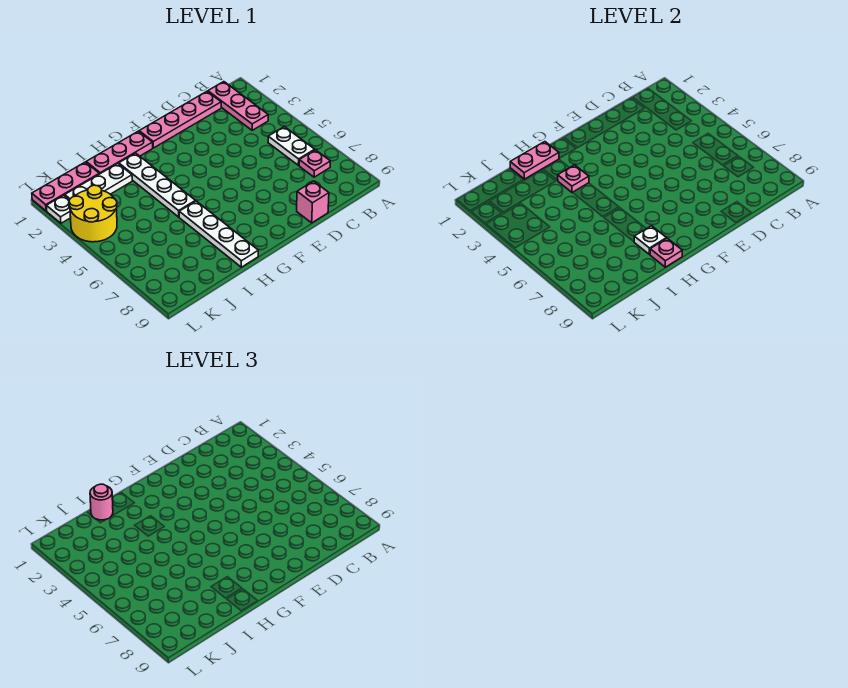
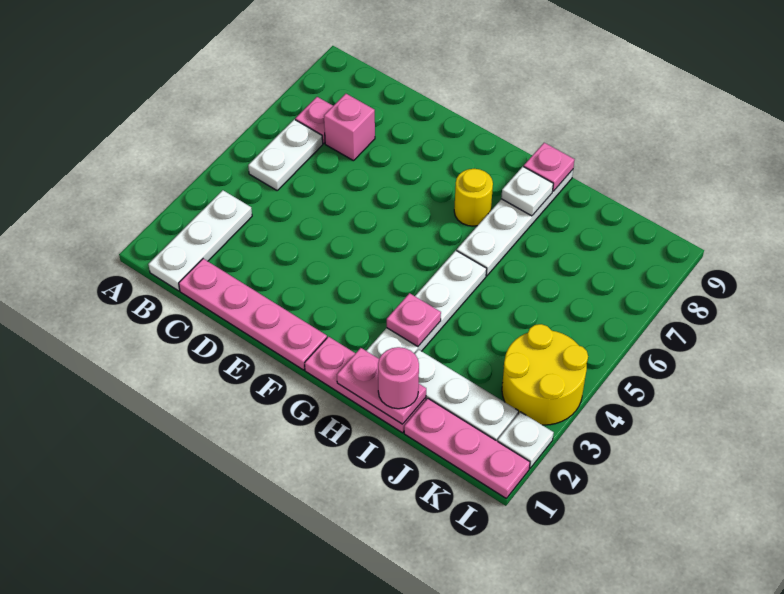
pink 1x3 plate [208,82,268,130] -> white 1x3 plate [148,190,252,291]
pink 1x1 brick [297,181,329,223] -> pink 1x1 brick moved to [324,94,375,161]
none -> yellow 1x1 round brick [454,169,493,226]

